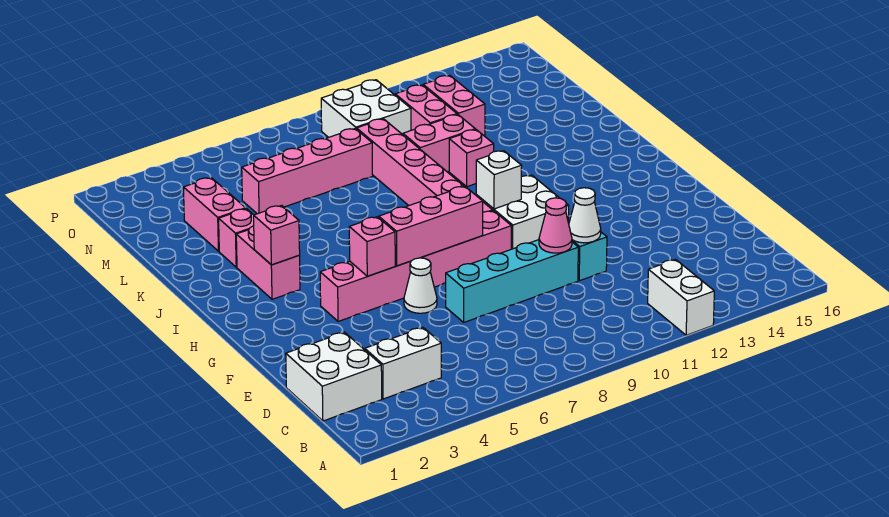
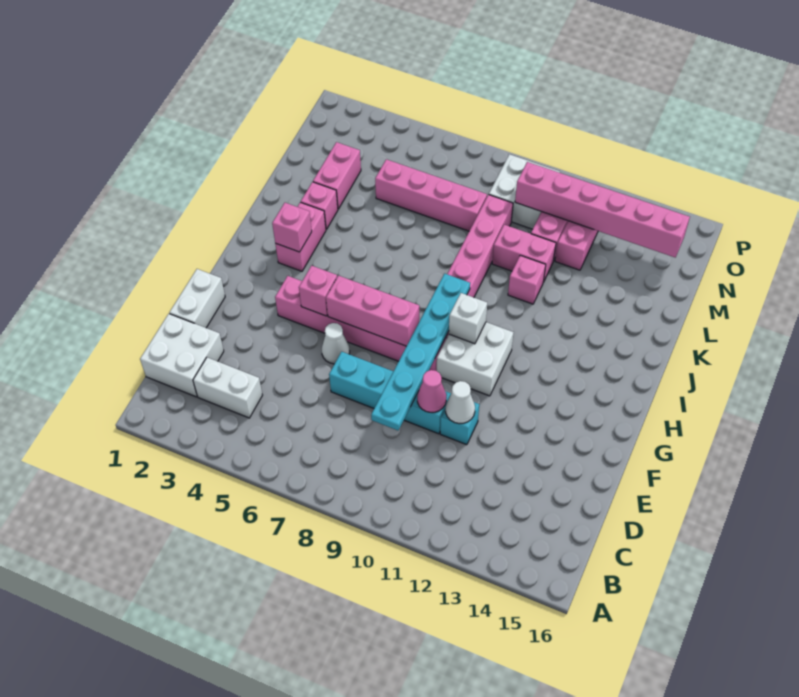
white 1x2 brick [648,259,714,335] -> white 1x2 brick moved to [169,269,225,328]
none -> cyan 1x6 plate [371,274,470,430]
none -> pink 1x6 brick [515,162,690,258]

